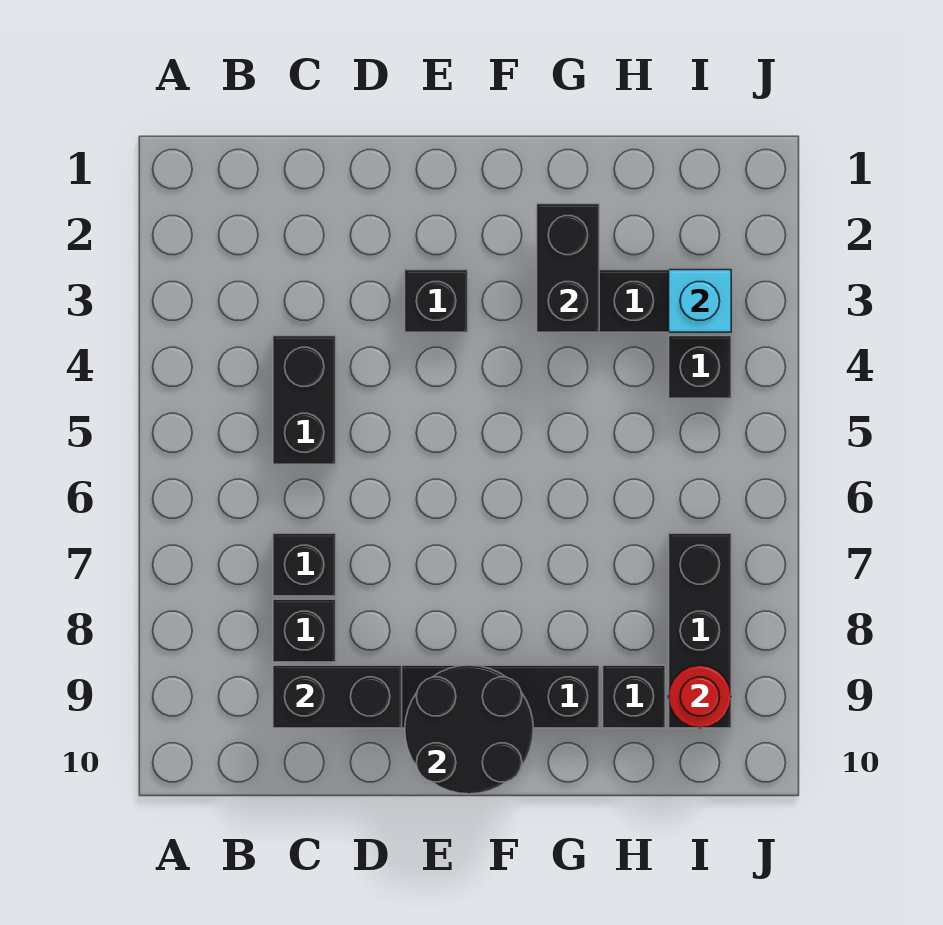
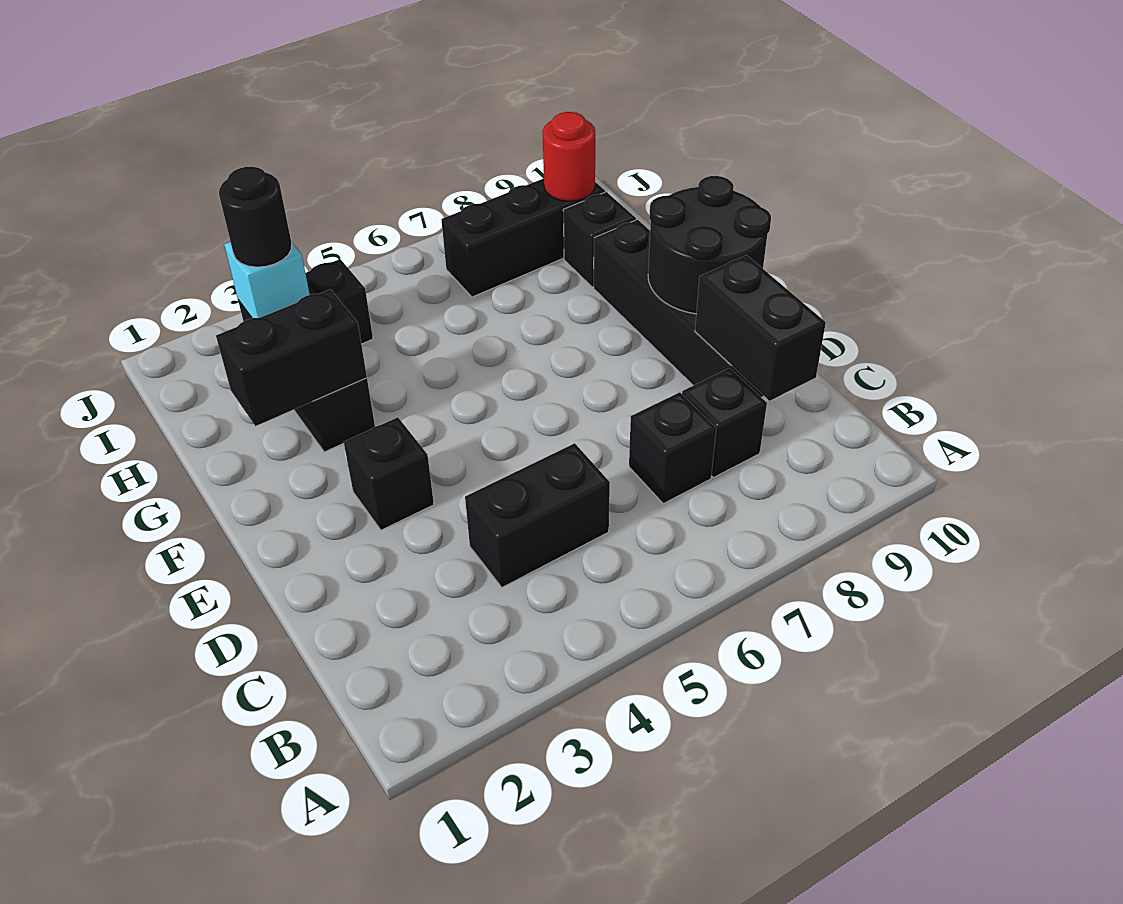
none -> black 1x1 round brick [219,167,292,267]

